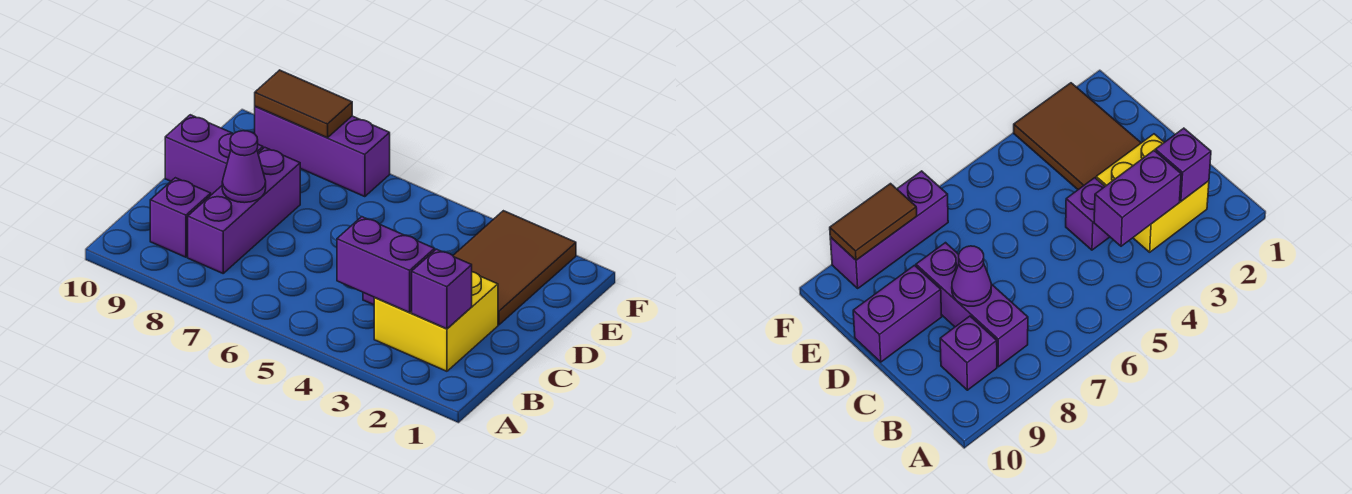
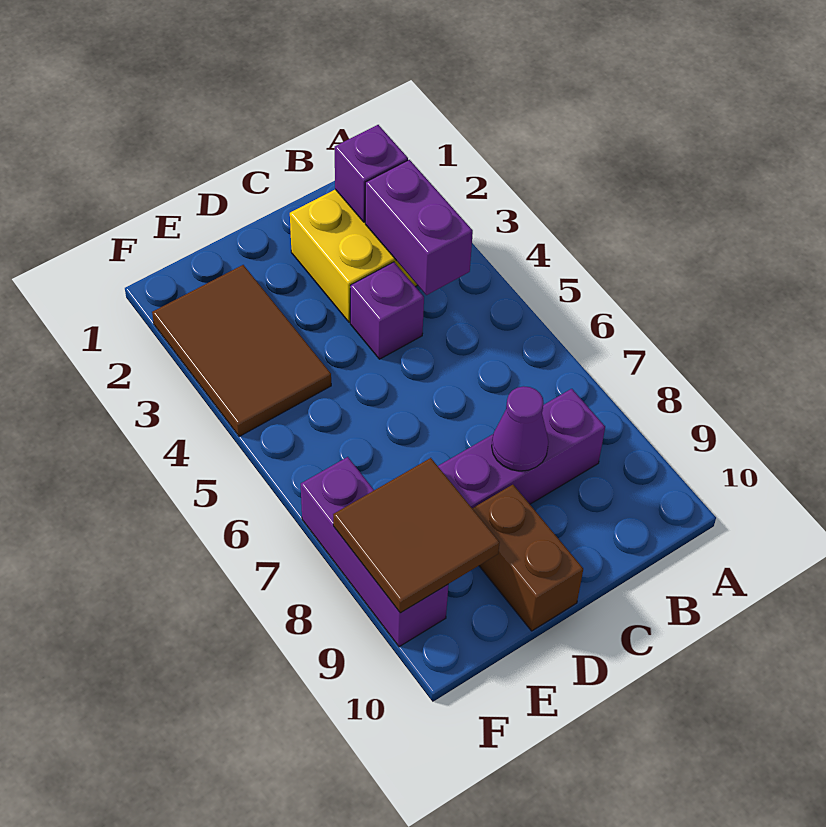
purple 1x1 brick [150,178,211,257] -> none
brown 2x3 tile [453,211,576,325] -> brown 2x3 tile turned to [152,265,331,437]
purple 1x2 brick [165,115,263,195] -> brown 1x2 brick [472,485,583,631]
brown 1x2 tile [255,70,352,138] -> brown 2x2 tile [333,458,500,613]

